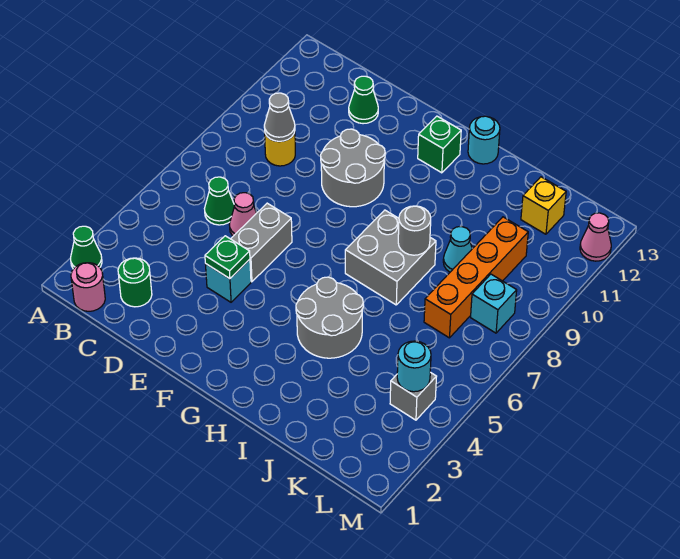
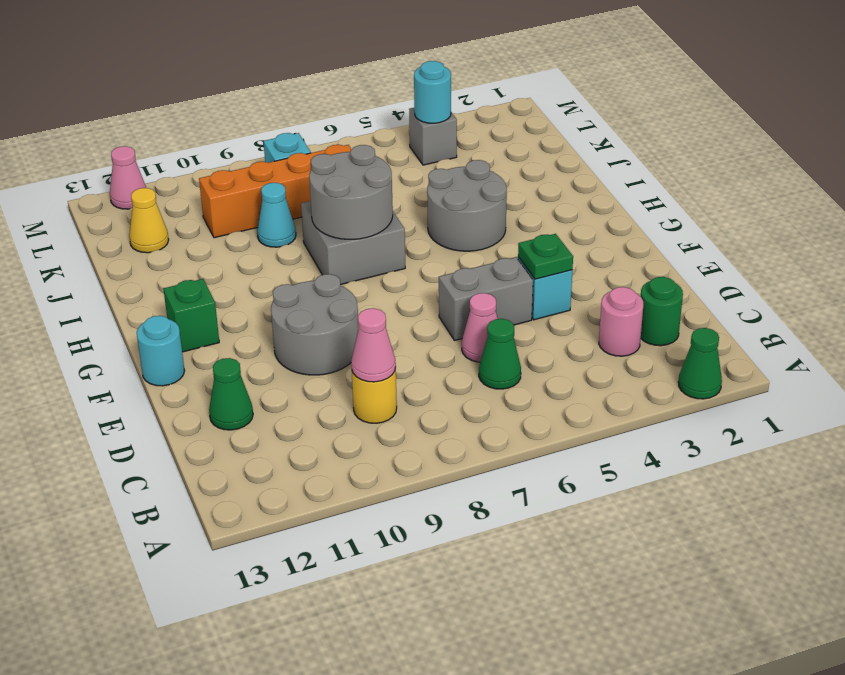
pink 1x1 round brick [71,263,105,311] -> pink 1x1 round brick moved to [599,287,643,356]
grey 1x1 cone [264,93,295,141] -> pink 1x1 cone [351,308,396,382]
cyan 1x1 round brick [468,116,500,164] -> cyan 1x1 round brick moved to [137,316,185,386]
grey 1x1 round brick [398,206,431,255] -> grey 2x2 round brick [309,145,393,239]
yellow 1x1 brick [521,177,566,234] -> yellow 1x1 cone [129,188,169,253]

